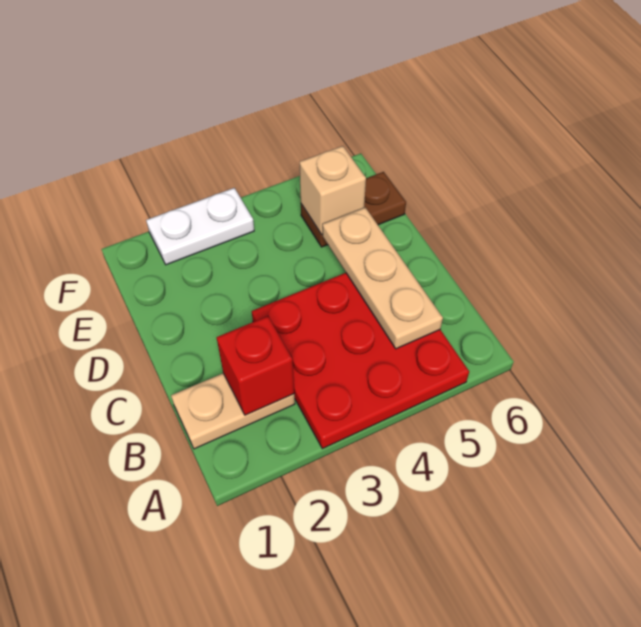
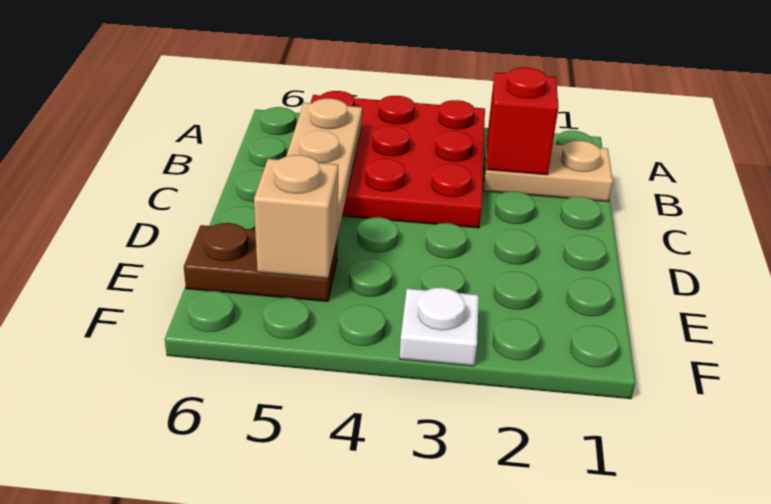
white 1x2 plate [146,188,254,265] -> white 1x1 plate [399,288,479,366]

